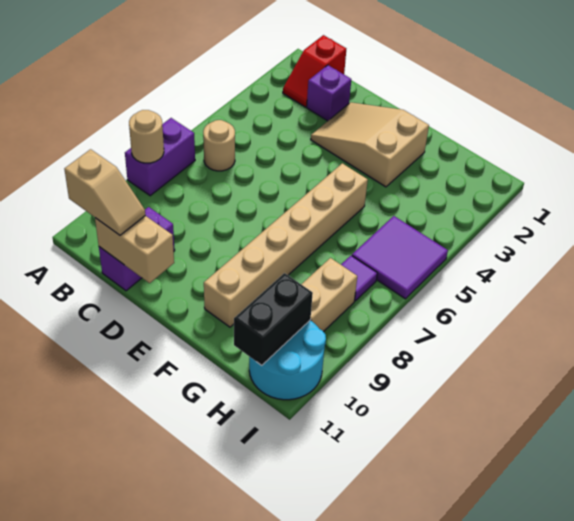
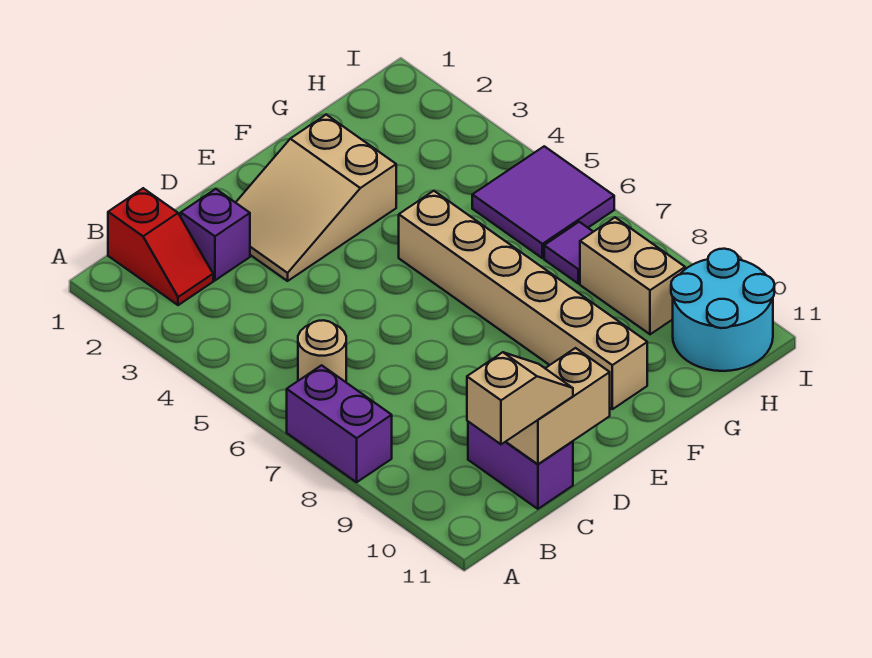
tan 1x1 round brick [129,110,164,163] -> none
black 1x2 brick [234,273,313,365] -> none

